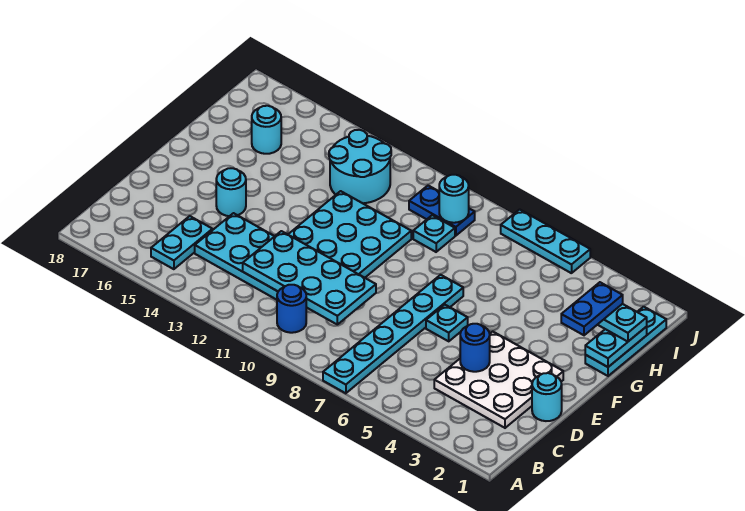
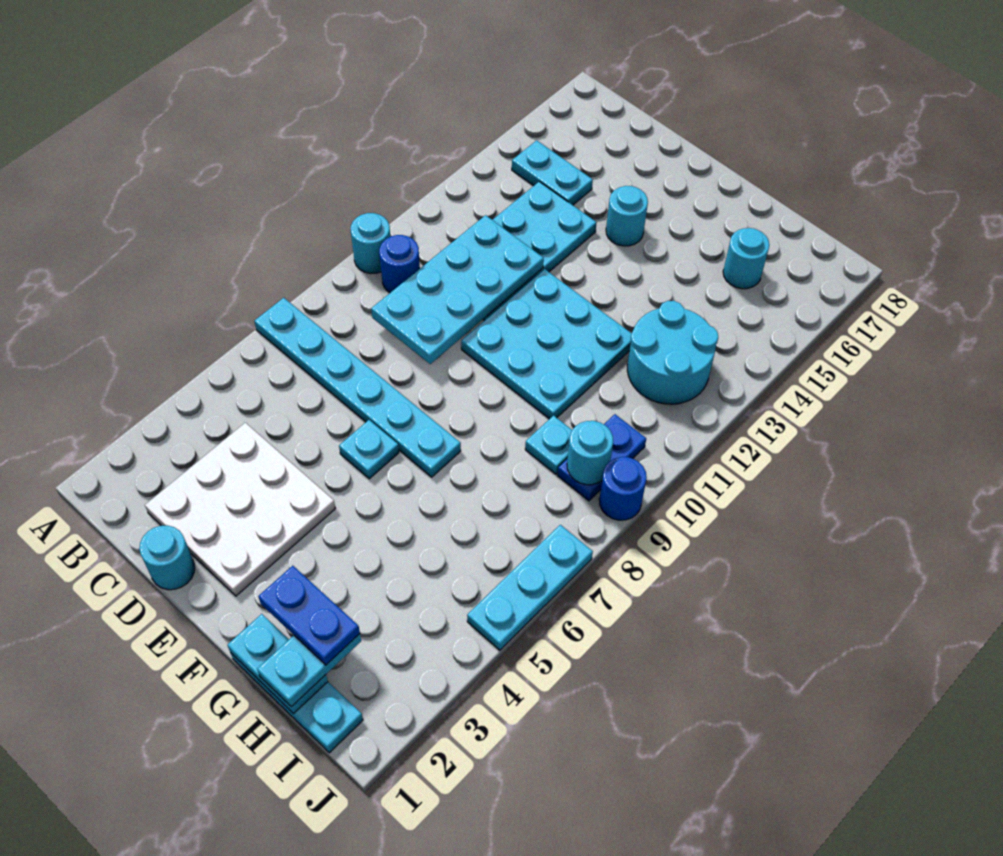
none -> cyan 1x1 round brick [351,213,390,274]
blue 1x1 round brick [460,324,490,372] -> blue 1x1 round brick moved to [599,457,647,520]

